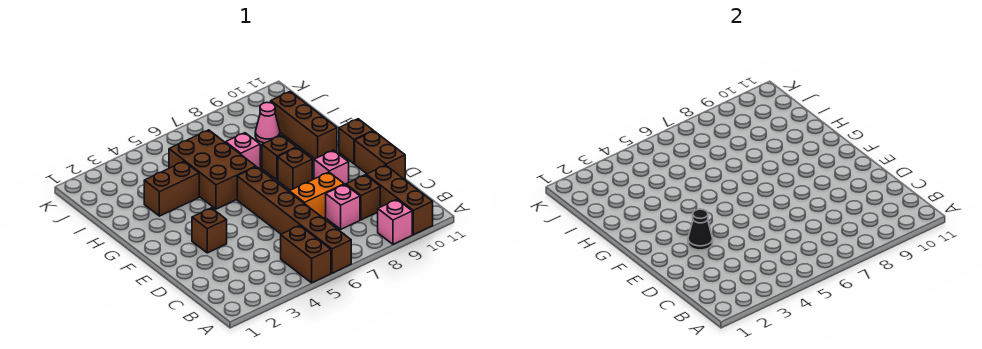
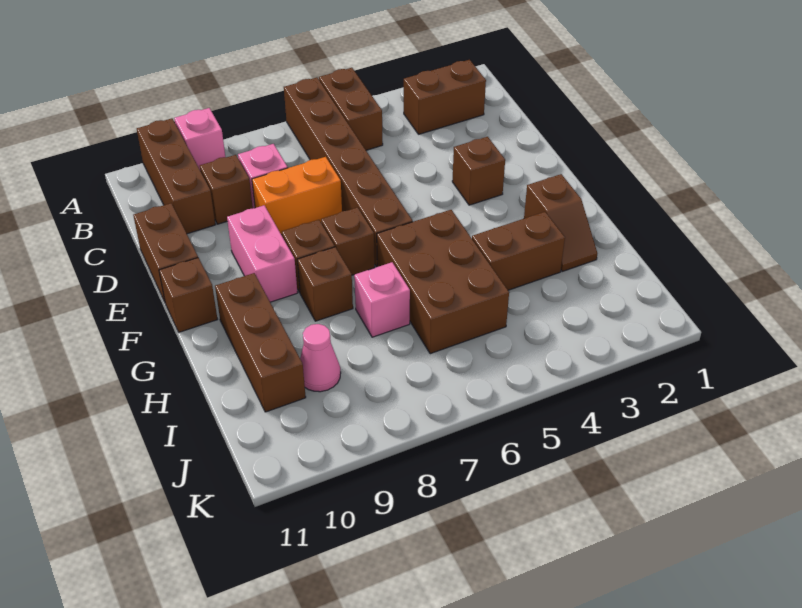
none -> brown 1x2 brick [404,60,486,134]
black 1x1 cone [688,209,713,250] -> none
pink 1x1 brick [314,150,349,185] -> pink 1x2 brick [227,205,297,302]
none -> brown 1x1 brick [321,207,375,275]
none -> brown 1x2 slope [524,174,597,271]

